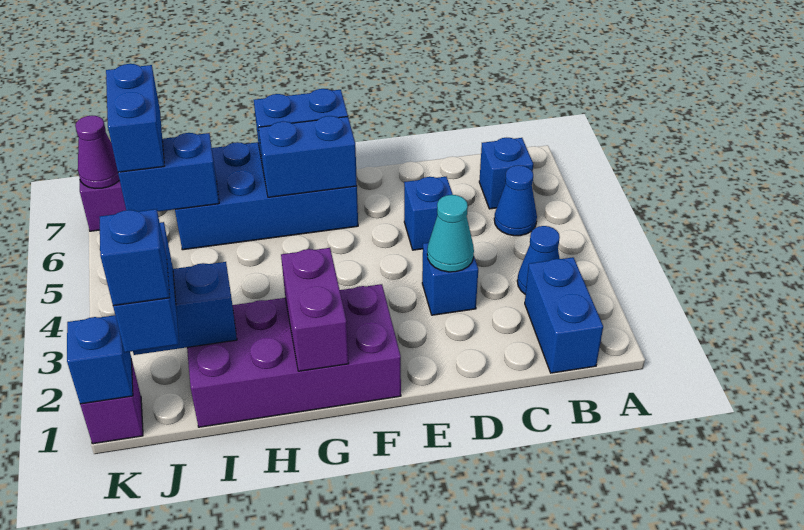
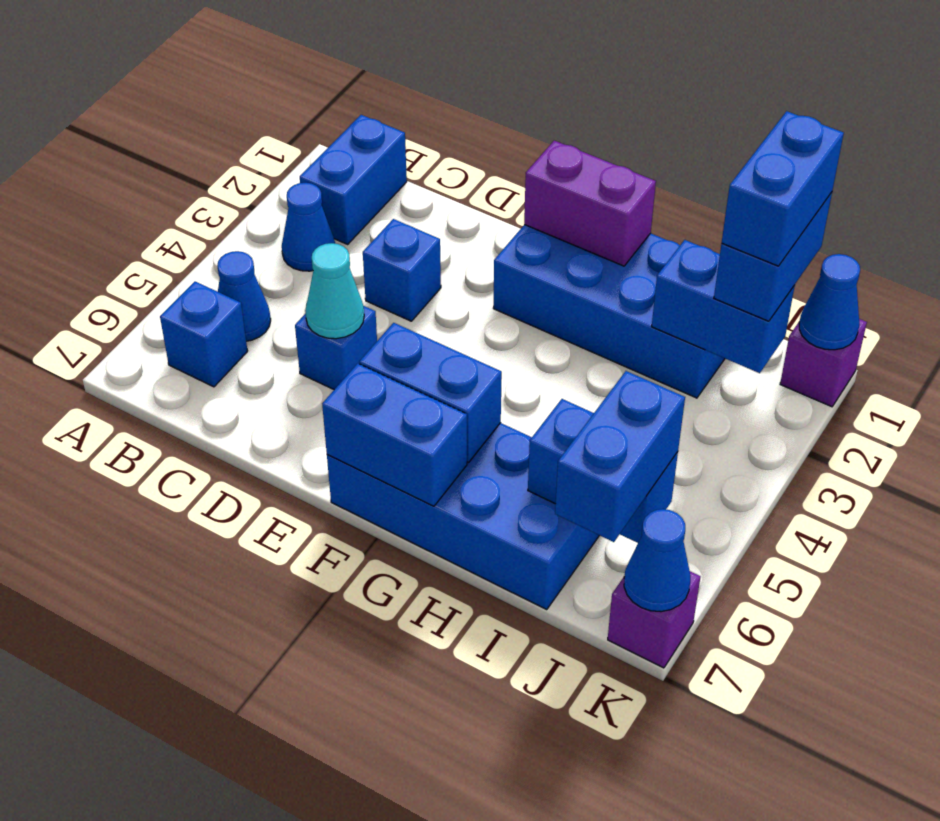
cyan 1x1 cone [427,195,474,272] -> cyan 1x1 cone moved to [305,243,364,339]
purple 2x4 brick [187,284,401,427] -> blue 2x4 brick [493,225,725,398]
purple 1x2 brick [281,248,349,371] -> purple 1x2 brick turned to [524,141,656,266]
blue 1x1 brick [99,209,170,306] -> blue 1x2 brick [722,111,844,266]
blue 1x1 brick [67,315,133,404] -> blue 1x1 cone [799,254,860,350]
purple 1x1 cone [75,116,120,188] -> blue 1x1 cone [624,509,690,612]

